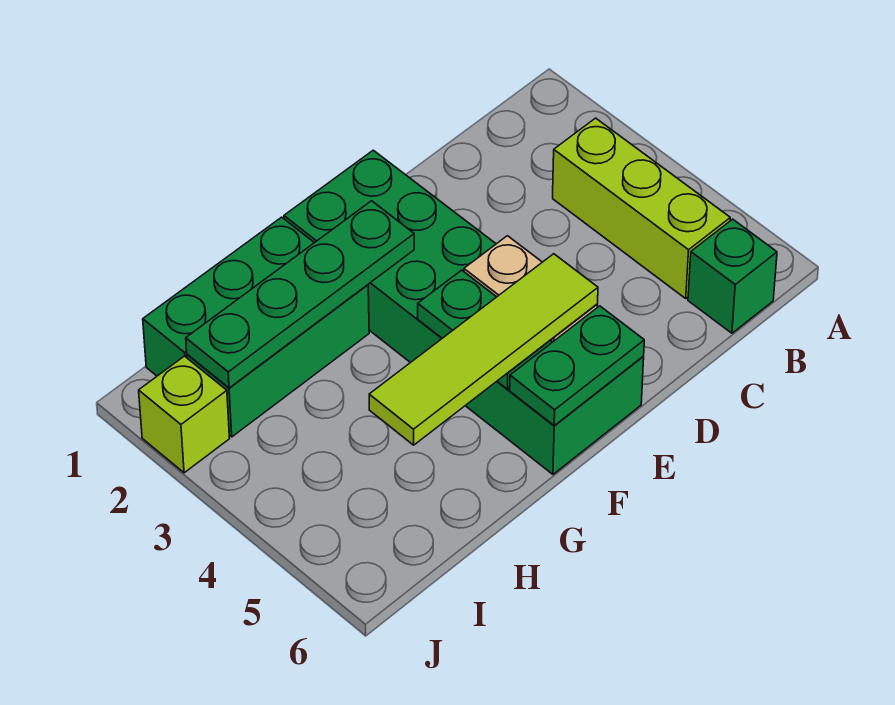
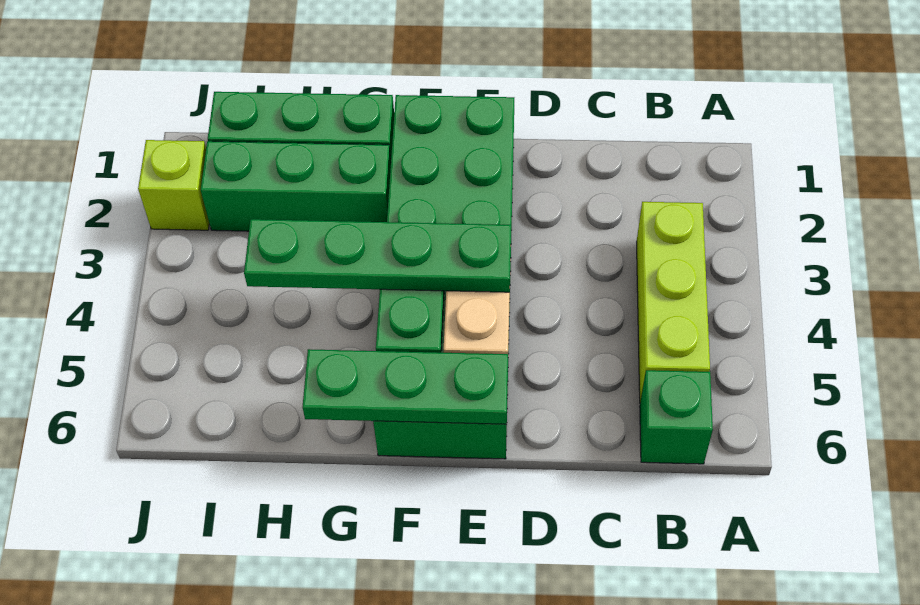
lime 1x4 tile [369,254,598,445] -> none
green 1x2 plate [510,306,644,425] -> green 1x3 plate [303,349,508,424]
green 1x4 plate [186,201,414,388] -> green 1x4 plate moved to [244,219,511,292]

